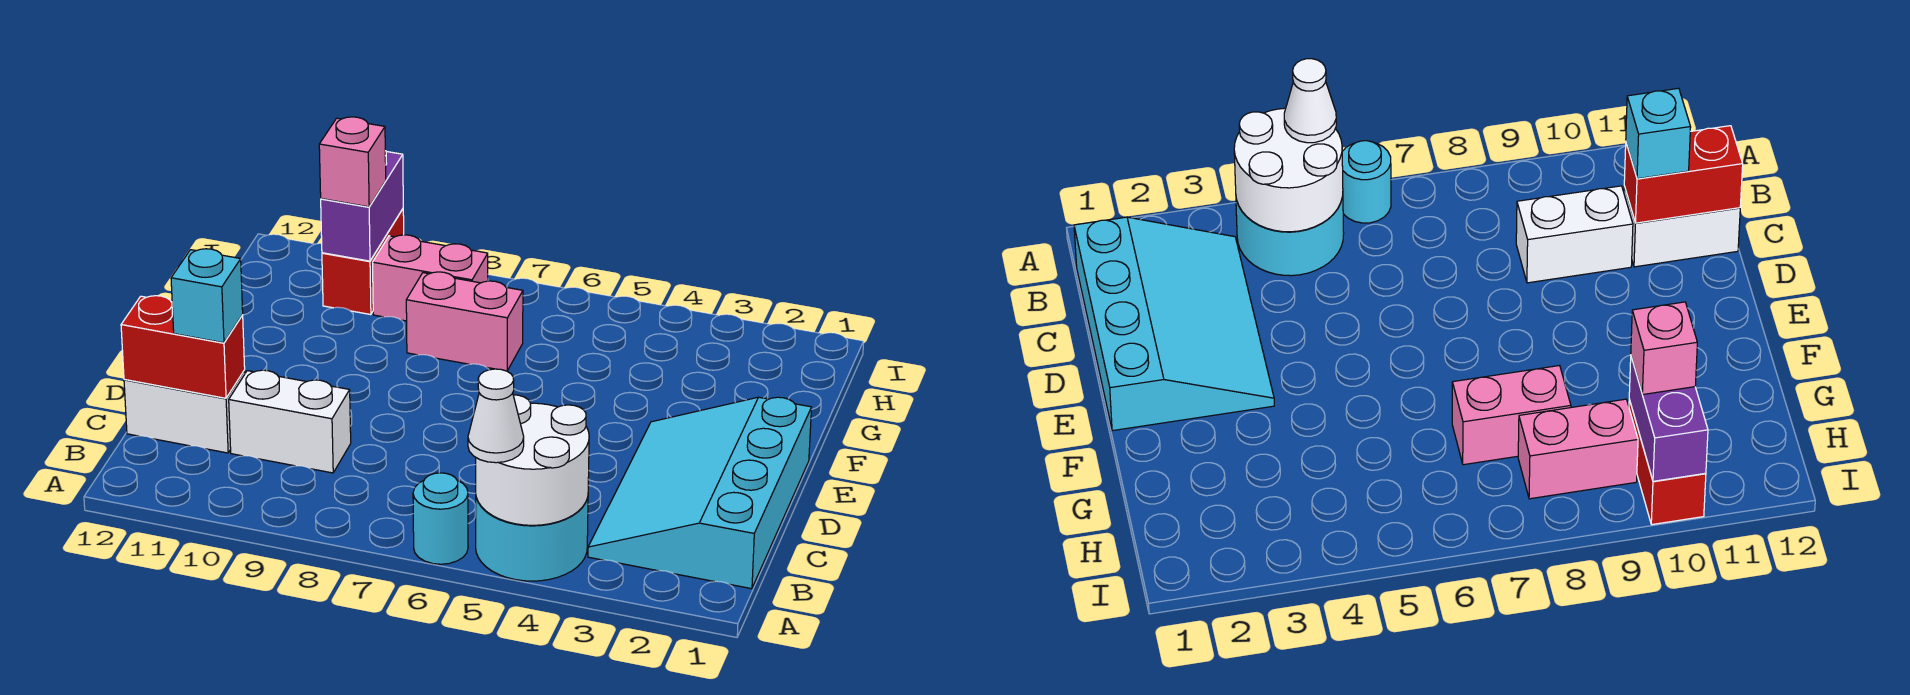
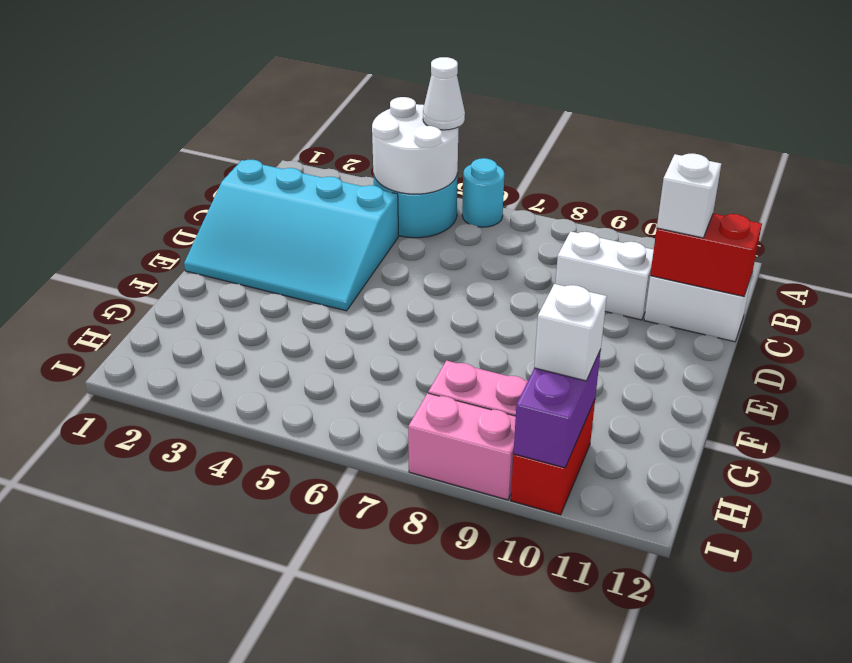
cyan 3x4 slope [588,397,812,589] -> cyan 3x4 slope turned to [184,160,398,311]
cyan 1x1 brick [171,249,243,343] -> white 1x1 brick [657,153,721,238]
pink 1x2 brick [406,272,523,371] -> pink 1x2 brick moved to [408,393,516,500]
pink 1x1 brick [319,117,386,207] -> white 1x1 brick [534,284,607,381]

